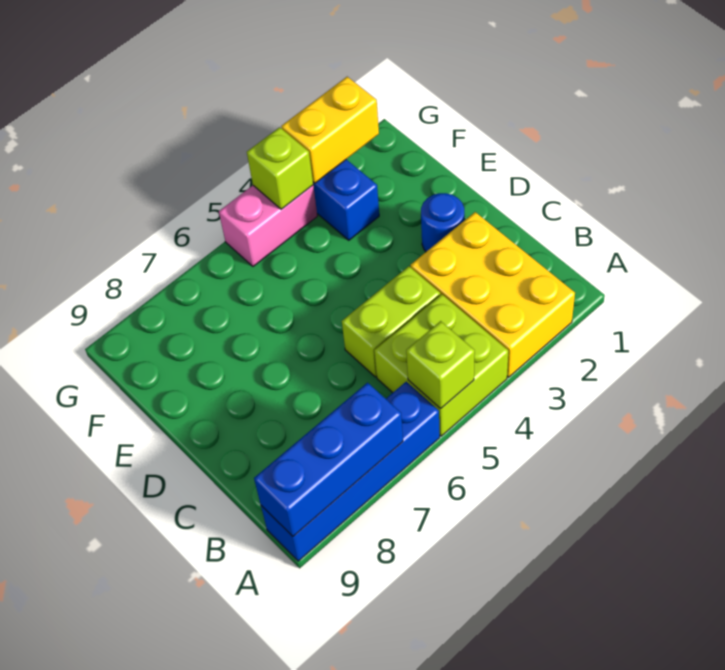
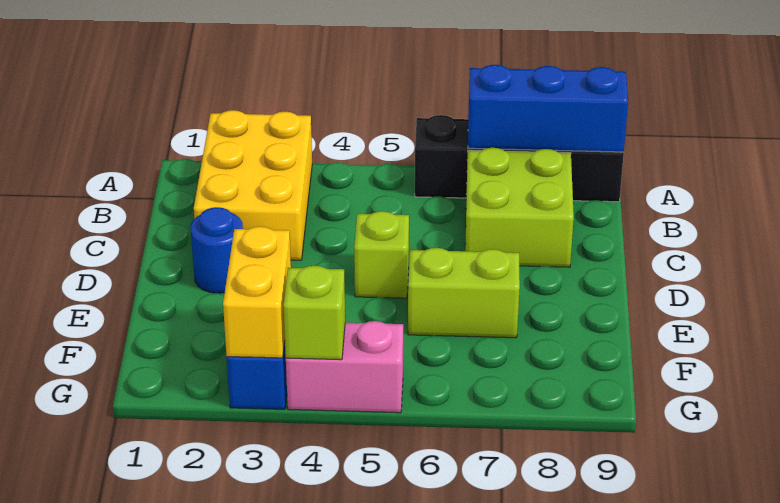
lime 2x2 brick [374,294,508,436] -> lime 2x2 brick moved to [465,148,574,267]
lime 1x1 brick [406,321,475,409] -> lime 1x1 brick moved to [354,211,409,298]
blue 1x4 brick [261,382,440,561] -> black 1x4 brick [415,115,624,202]
lime 1x2 brick [342,266,440,377] -> lime 1x2 brick moved to [408,248,520,338]
yellow 1x2 brick [281,77,379,183] -> yellow 1x2 brick turned to [223,226,291,358]

